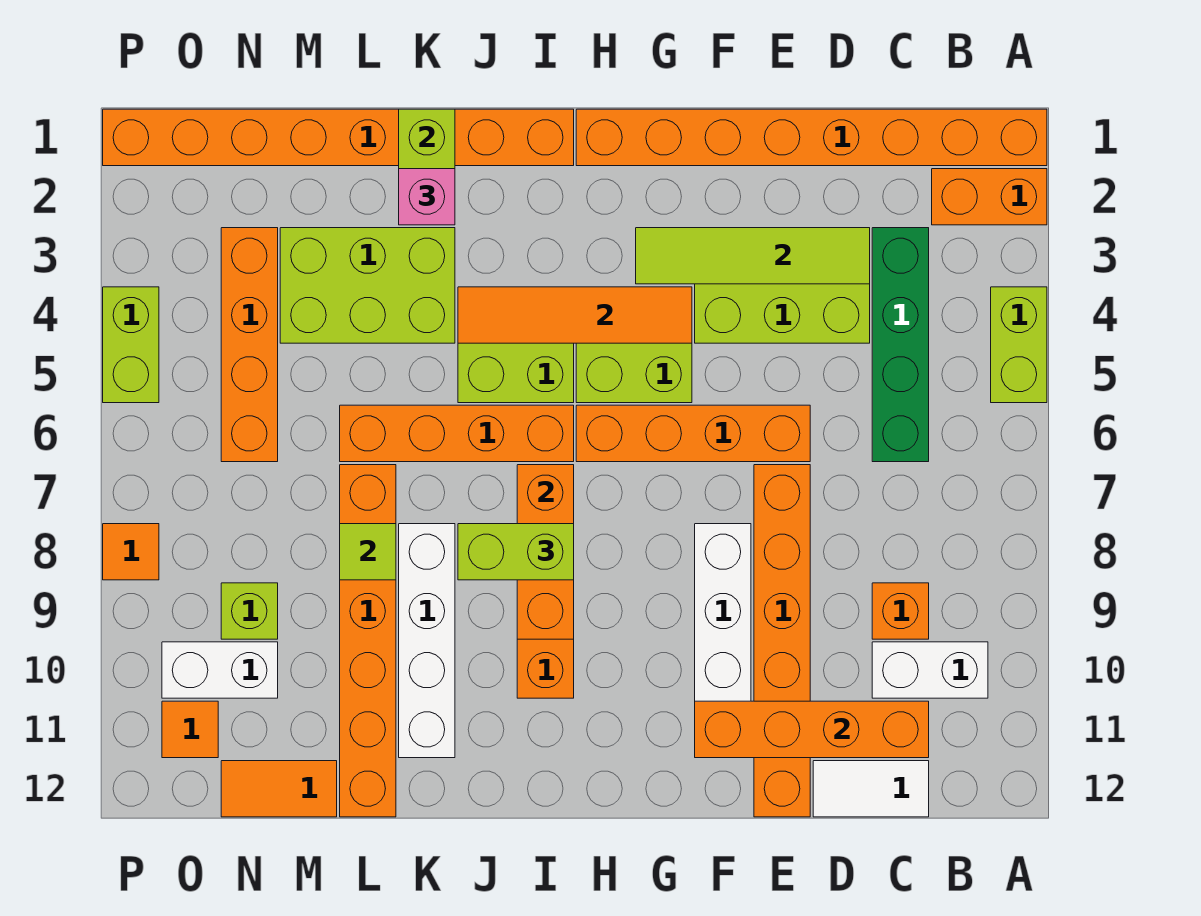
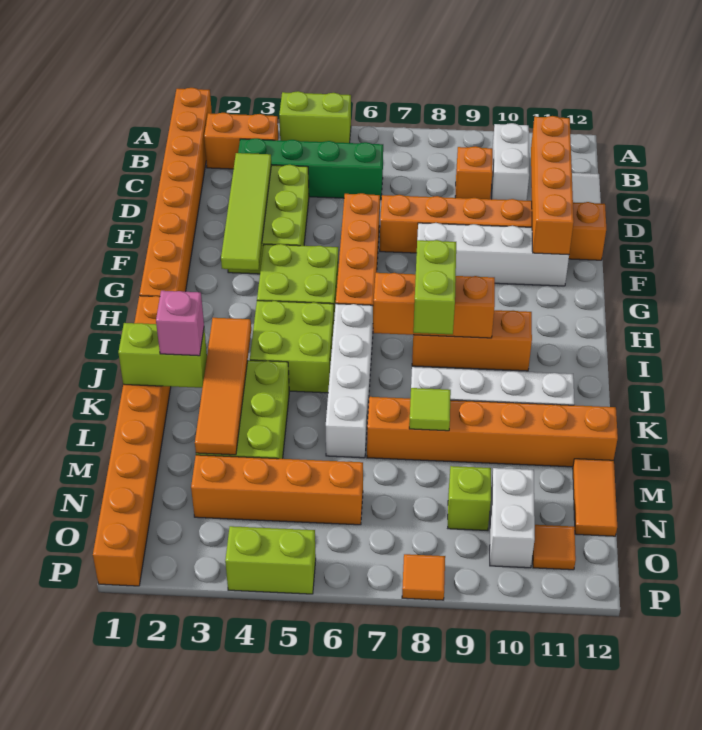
orange 1x2 brick [932,169,1047,225] -> orange 1x2 brick turned to [204,113,278,169]
orange 1x4 tile [458,287,692,343] -> orange 1x4 tile moved to [195,318,251,455]
orange 1x4 brick [340,405,574,462] -> white 1x4 brick [326,304,373,458]

